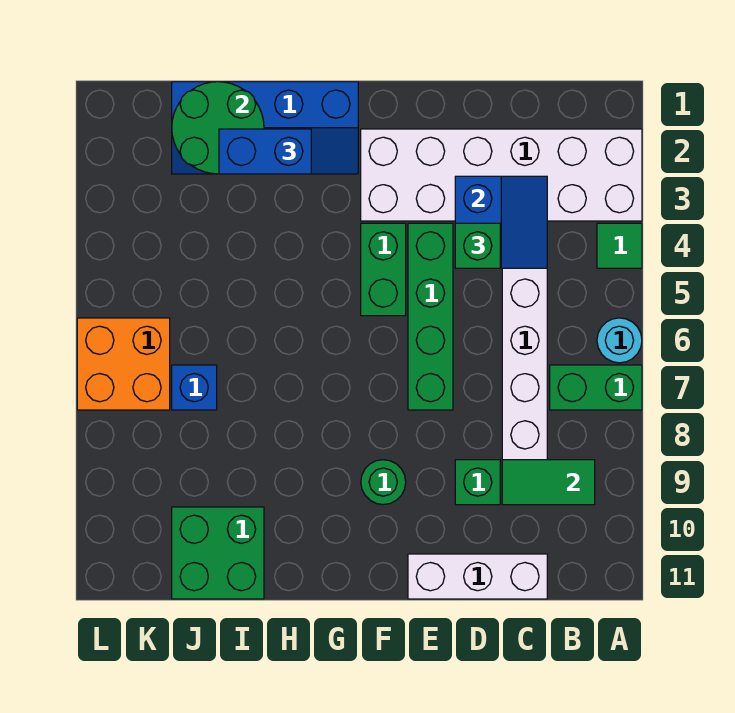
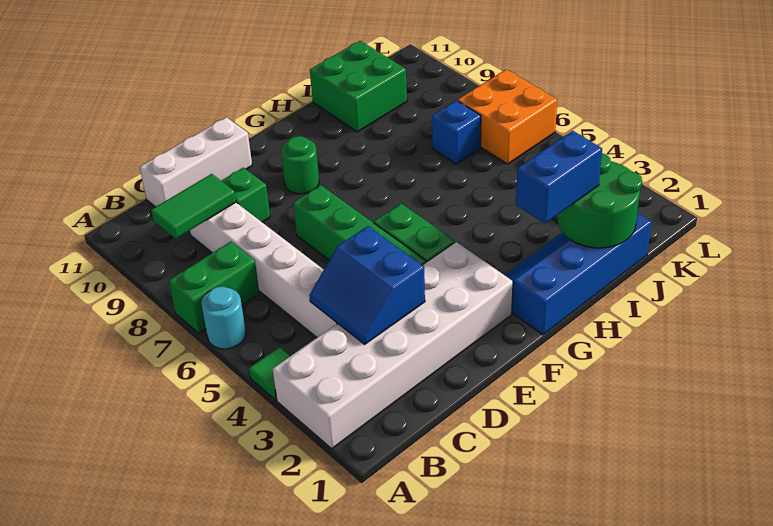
green 1x1 brick [455,223,500,268] -> none

